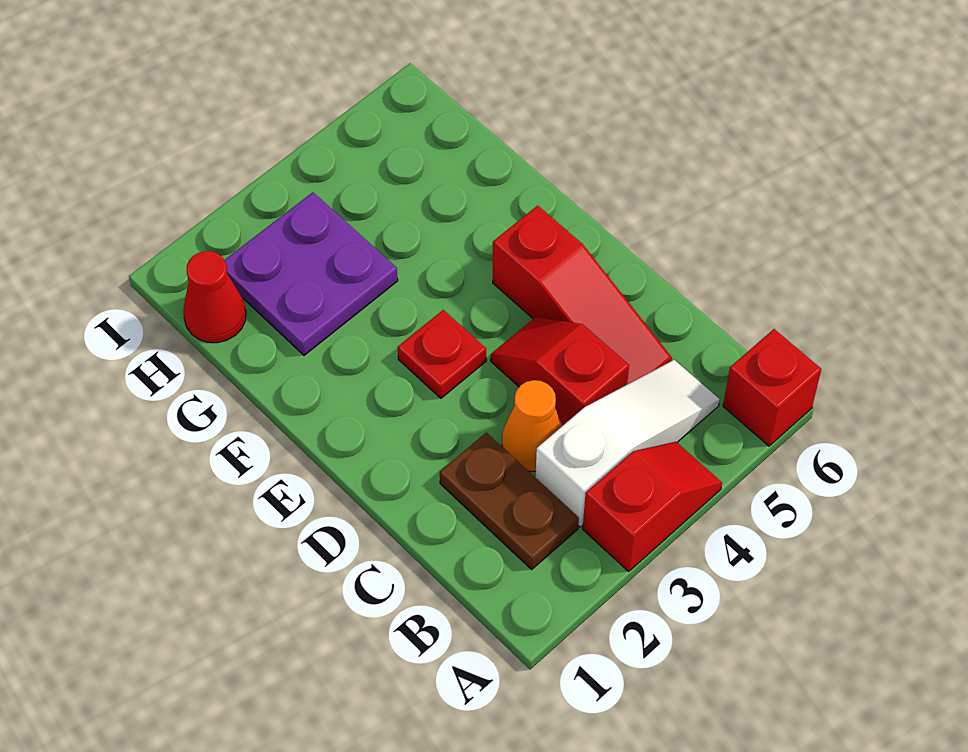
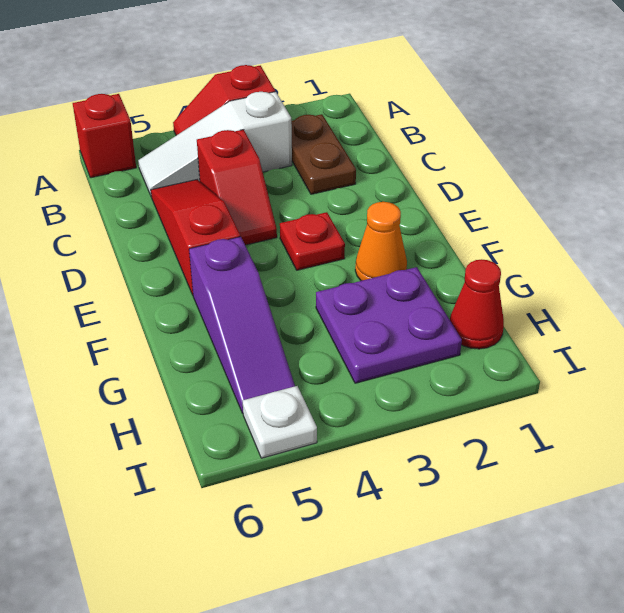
orange 1x1 cone [502,380,562,472] -> orange 1x1 cone moved to [355,202,407,281]
none -> purple 1x3 slope [189,237,295,413]
none -> white 1x1 plate [243,386,317,458]

